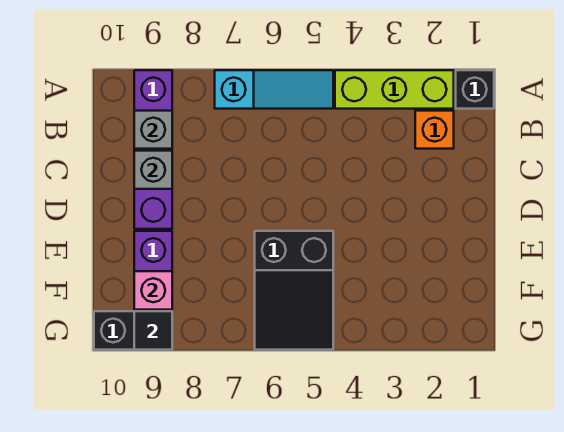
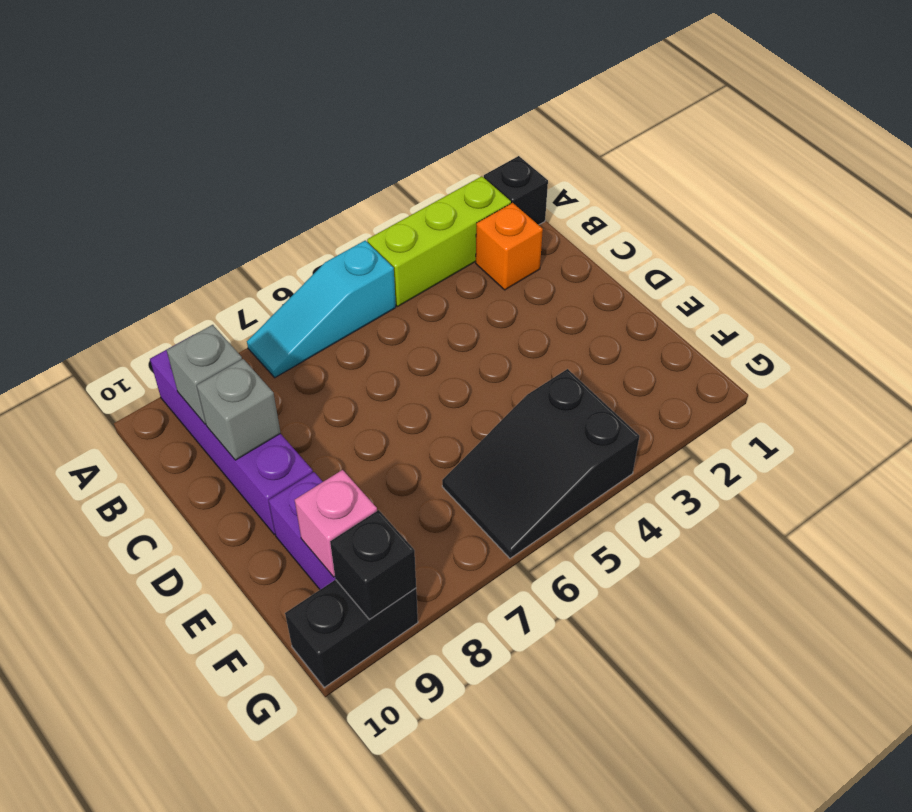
cyan 1x3 slope [215,70,333,109] -> cyan 1x3 slope turned to [247,241,396,378]
black 2x3 slope [255,231,333,350] -> black 2x3 slope turned to [442,369,640,558]
black 1x1 tile [134,311,172,350] -> black 1x1 brick [330,510,416,619]

